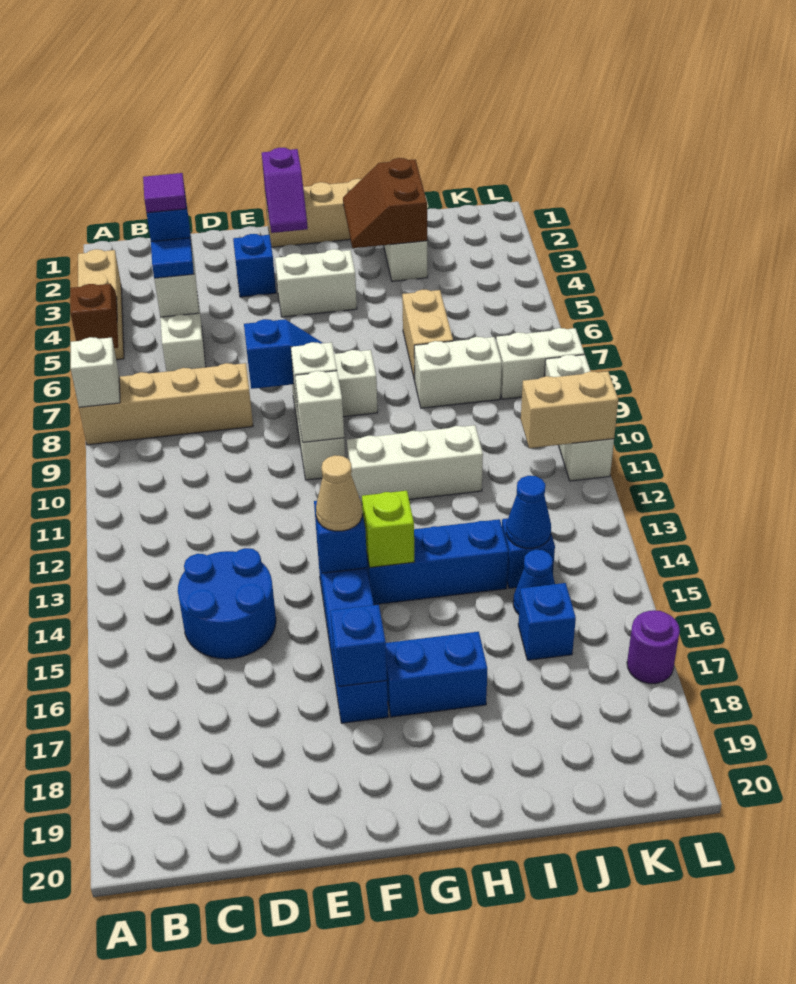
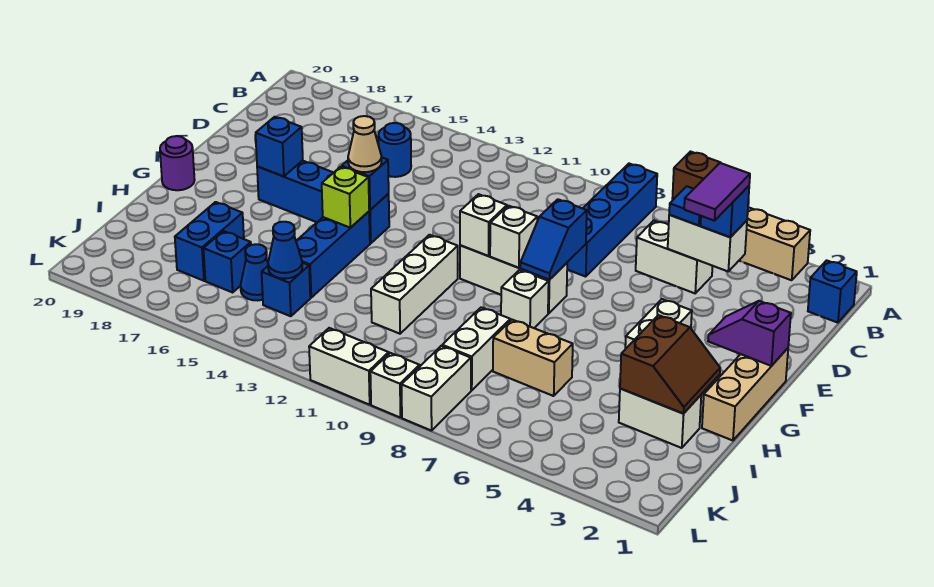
tan 1x4 brick [79,363,253,445] -> blue 1x4 brick [567,164,657,277]
white 1x1 brick [71,337,120,407] -> none
purple 1x1 tile [143,173,186,213] -> purple 1x2 tile [684,163,750,221]
blue 2x2 round brick [178,548,276,659] -> blue 1x1 round brick [378,123,411,177]
blue 1x1 brick [233,234,276,297] -> blue 1x1 brick moved to [808,260,857,323]
blue 1x2 brick [386,632,487,717] -> blue 1x2 brick moved to [175,202,244,281]
brown 2x2 slope [343,158,427,248] -> brown 2x2 slope turned to [620,315,720,413]
tan 1x2 brick [521,371,618,448] -> none
purple 1x1 round brick [627,610,680,684] -> purple 1x1 round brick moved to [160,136,195,190]

